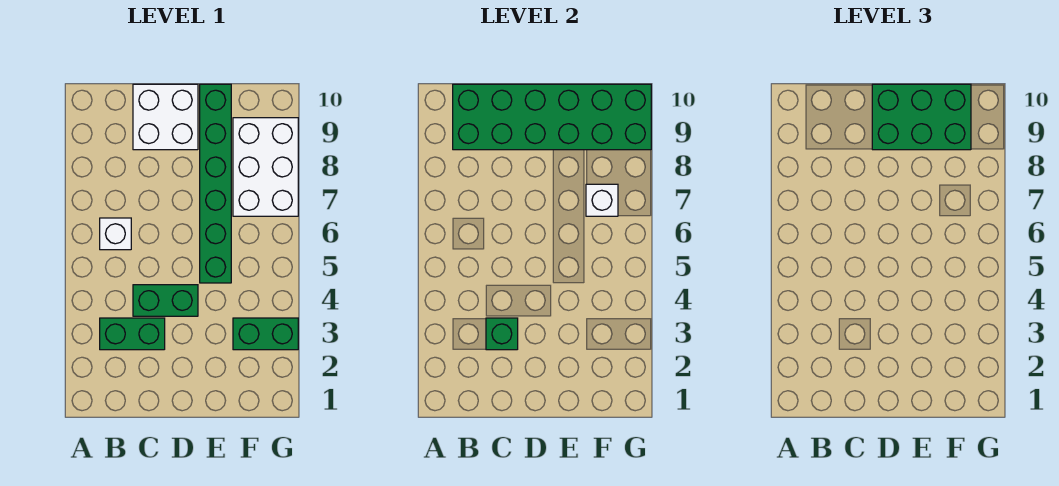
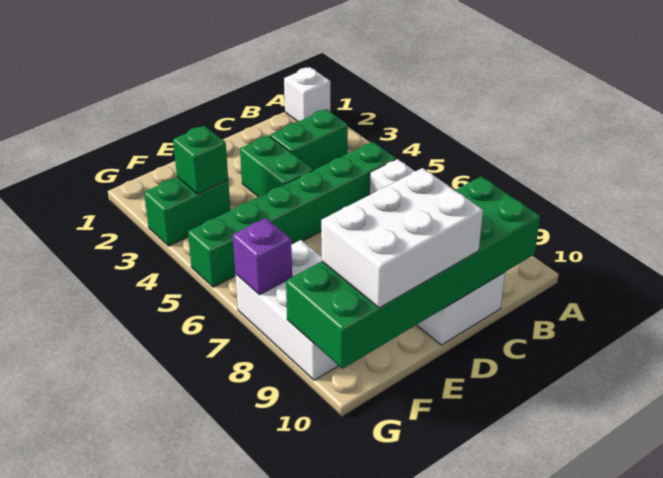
green 1x1 brick [486,318,518,350] -> green 1x1 brick moved to [173,126,228,194]
green 1x2 brick [133,285,198,316] -> green 1x2 brick turned to [240,135,313,197]
green 2x3 brick [872,84,971,150] -> white 2x3 brick [321,168,483,308]
green 1x6 brick [200,84,231,283] -> green 1x6 brick turned to [188,142,396,287]
white 1x1 brick [586,184,618,216] -> white 1x1 brick moved to [284,67,330,122]
none -> purple 1x1 brick [233,218,292,295]

